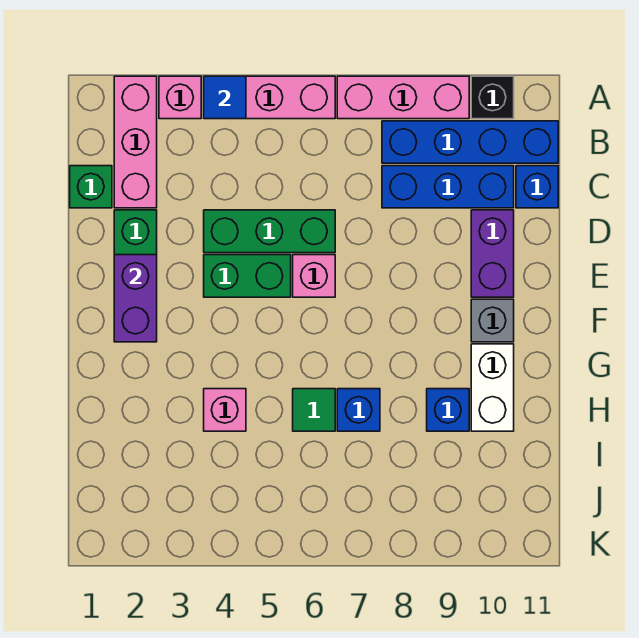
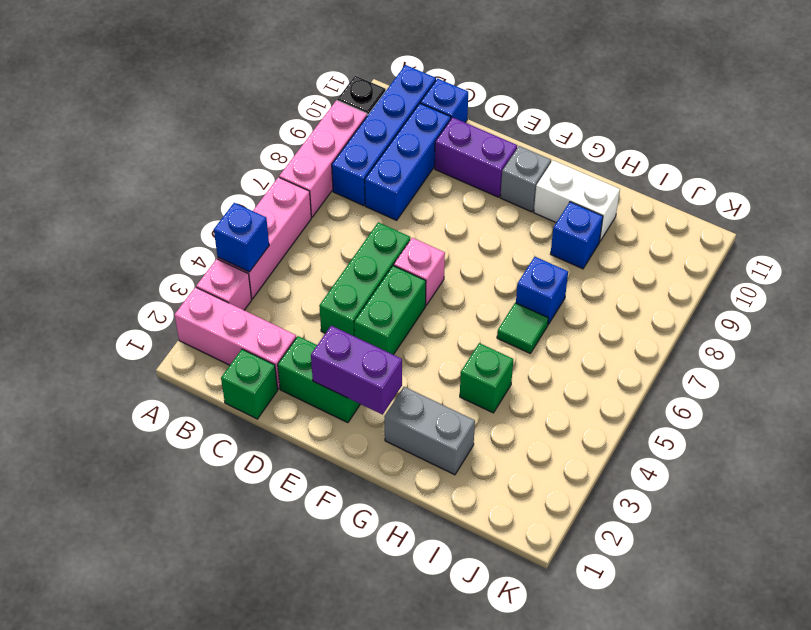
blue 1x1 tile [204,76,246,119] -> blue 1x1 brick [214,203,269,272]
none -> grey 1x2 brick [384,387,475,475]
pink 1x1 brick [204,389,246,431] -> green 1x1 brick [460,343,513,413]

